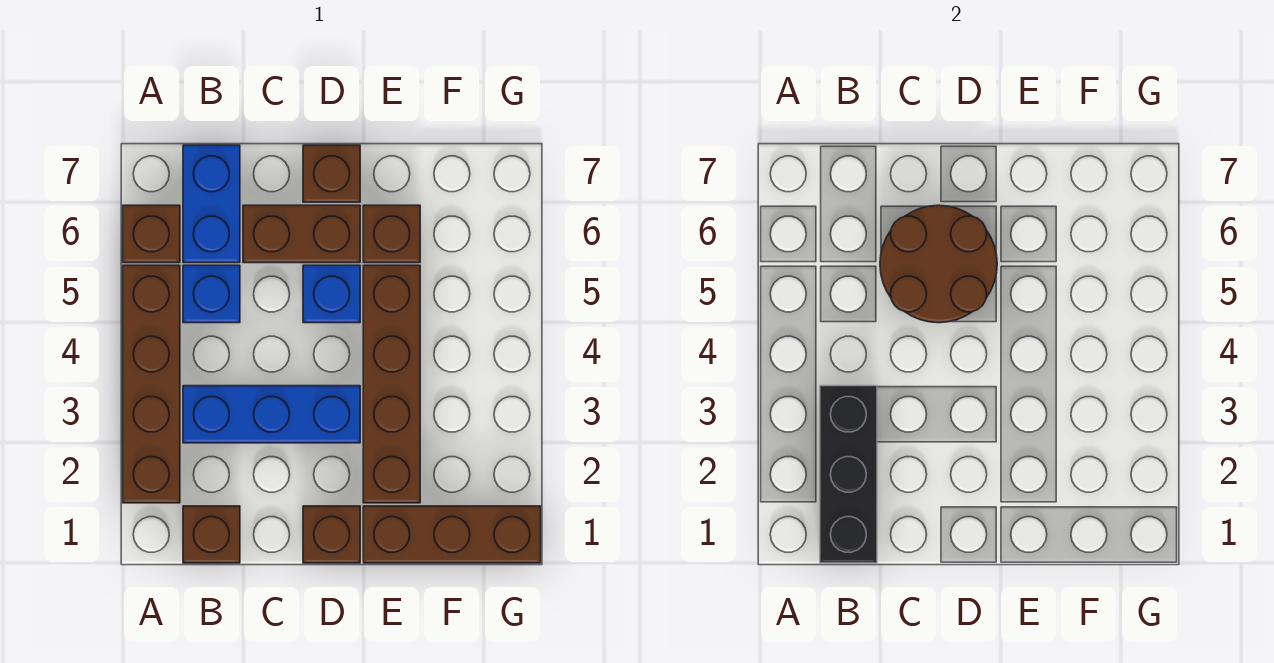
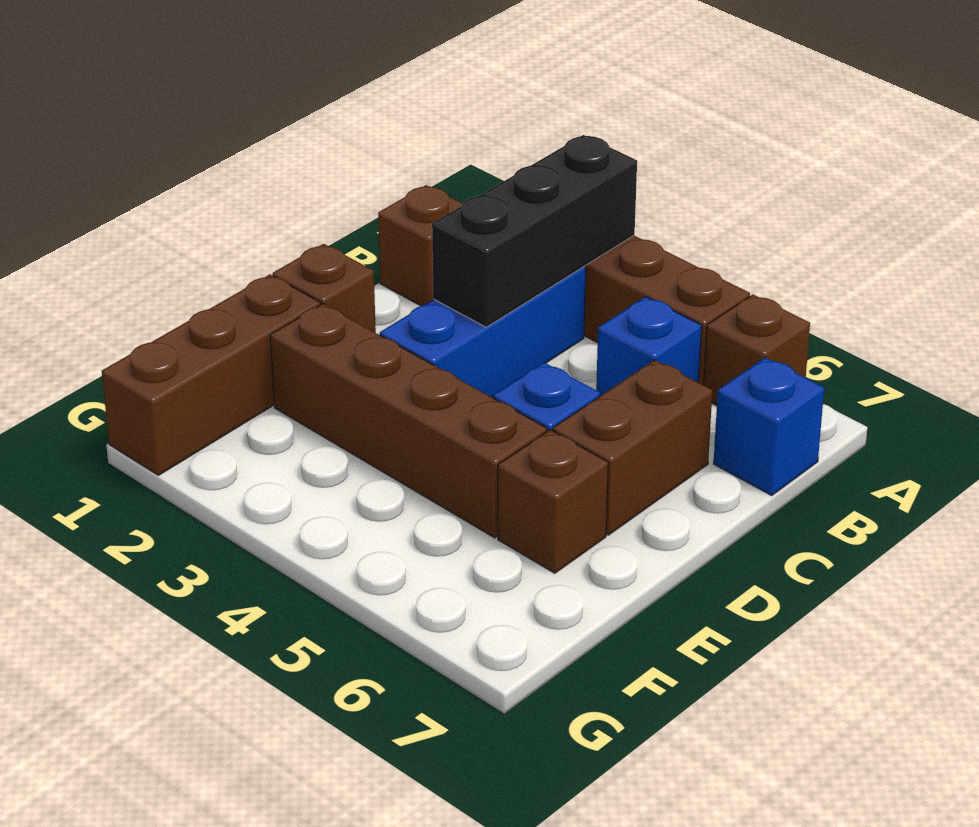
black 1x3 brick [820,386,877,563] -> black 1x3 brick turned to [432,135,637,327]
blue 1x2 brick [183,145,240,263] -> blue 1x1 brick [713,358,824,495]
brown 2x2 round brick [880,205,997,323] -> none
brown 1x1 brick [303,145,360,202] -> none

